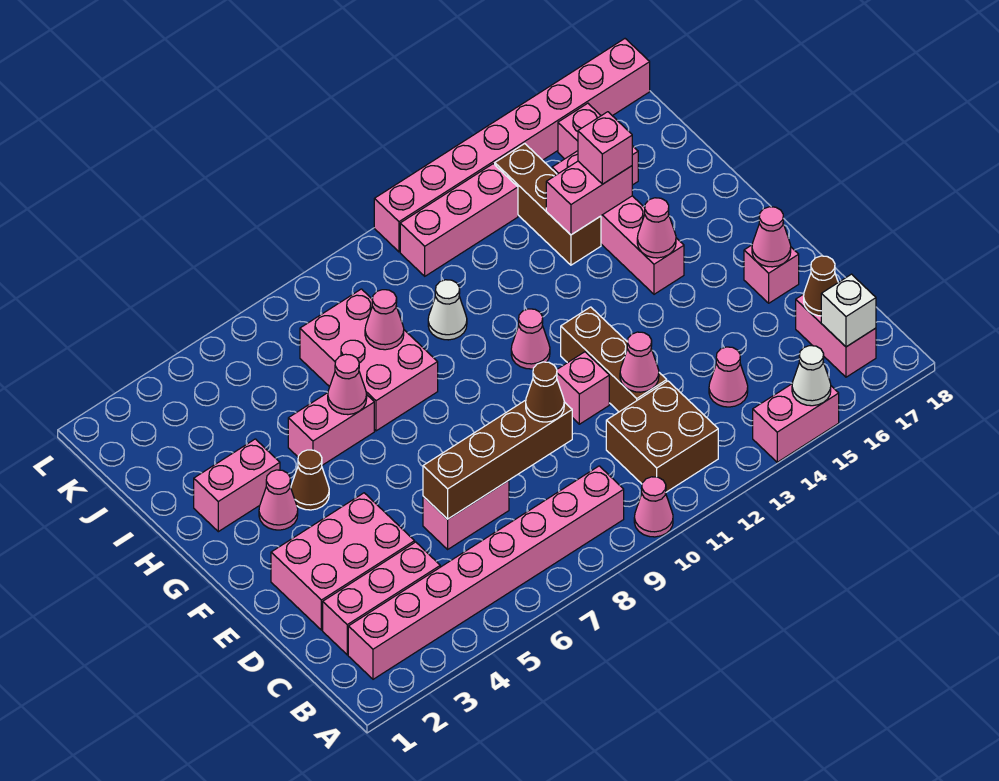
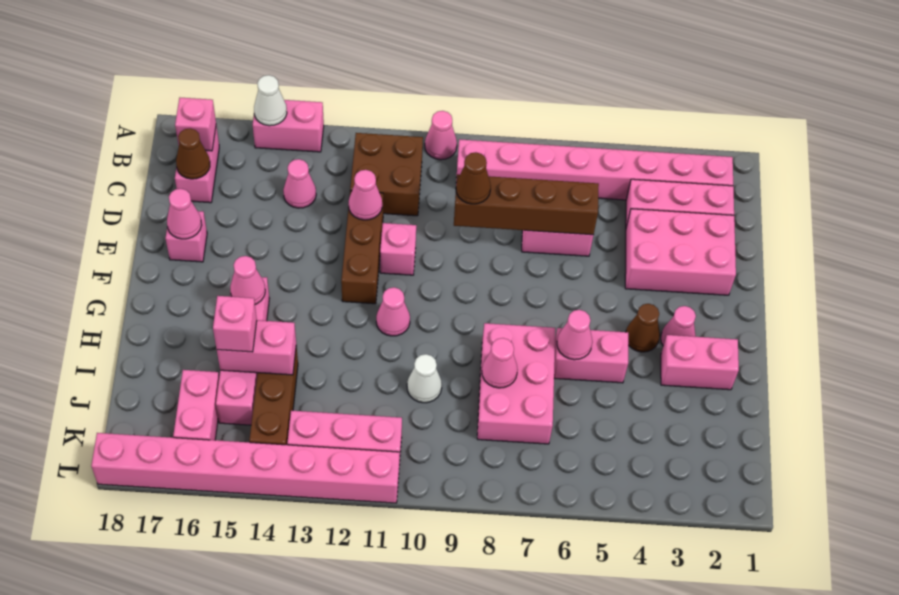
white 1x1 brick [821,274,876,347] -> pink 1x1 brick [175,98,216,151]

